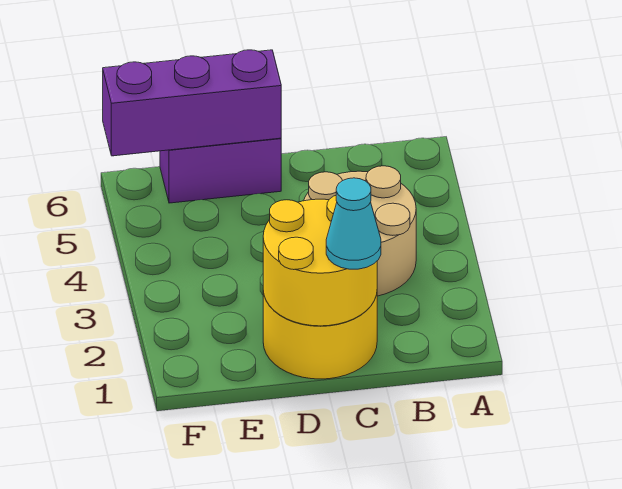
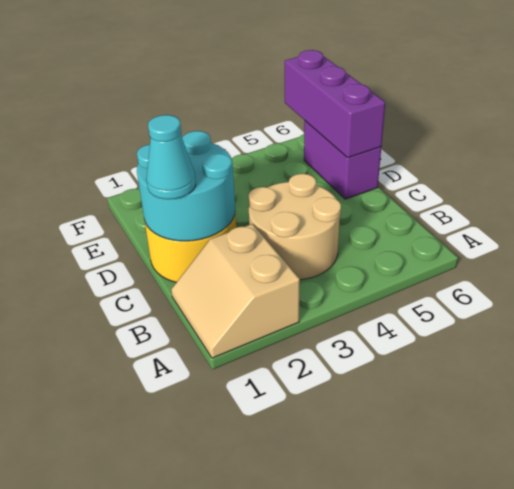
none -> tan 2x2 slope [171,224,300,358]
yellow 2x2 round brick [263,196,377,326] -> cyan 2x2 round brick [137,131,235,241]

